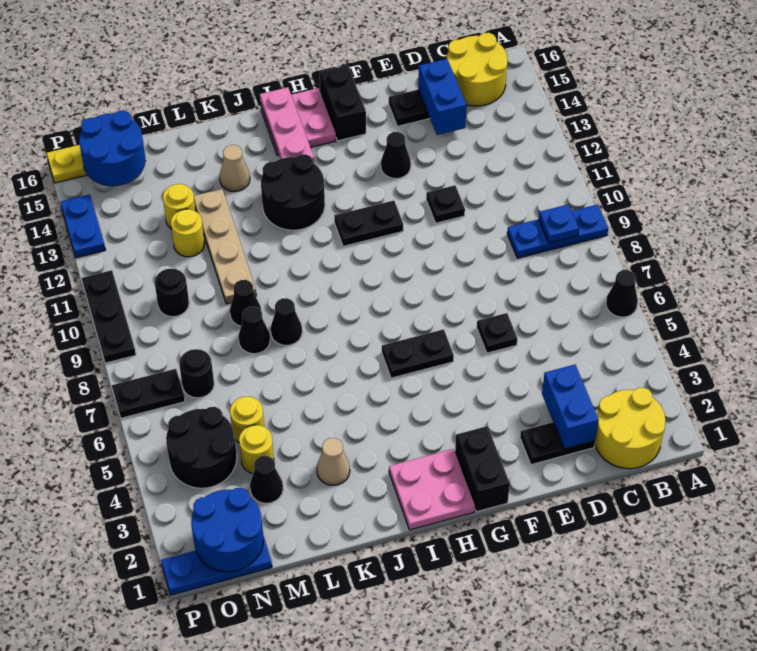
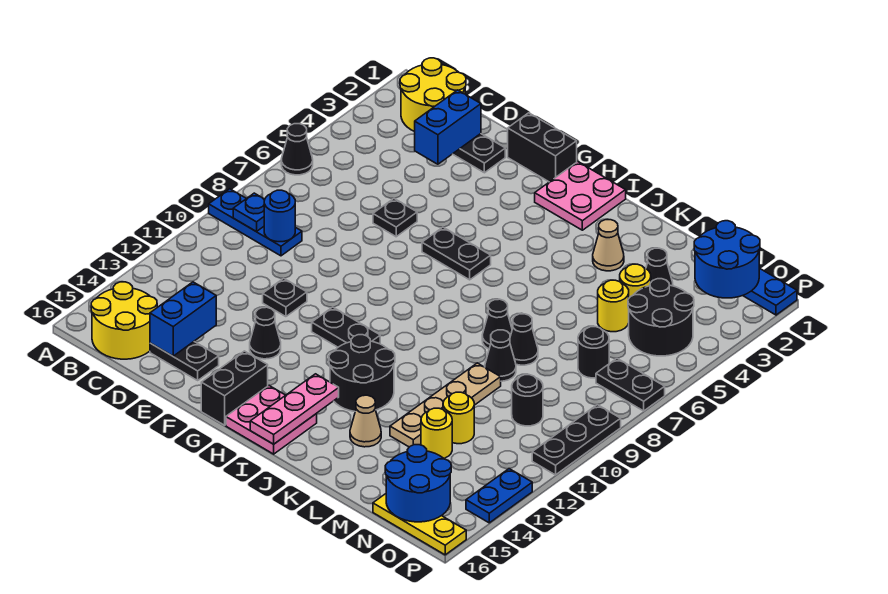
none -> blue 1x1 round brick [264,190,295,242]
black 1x2 brick [455,426,510,512] -> black 1x2 brick turned to [508,113,577,182]

